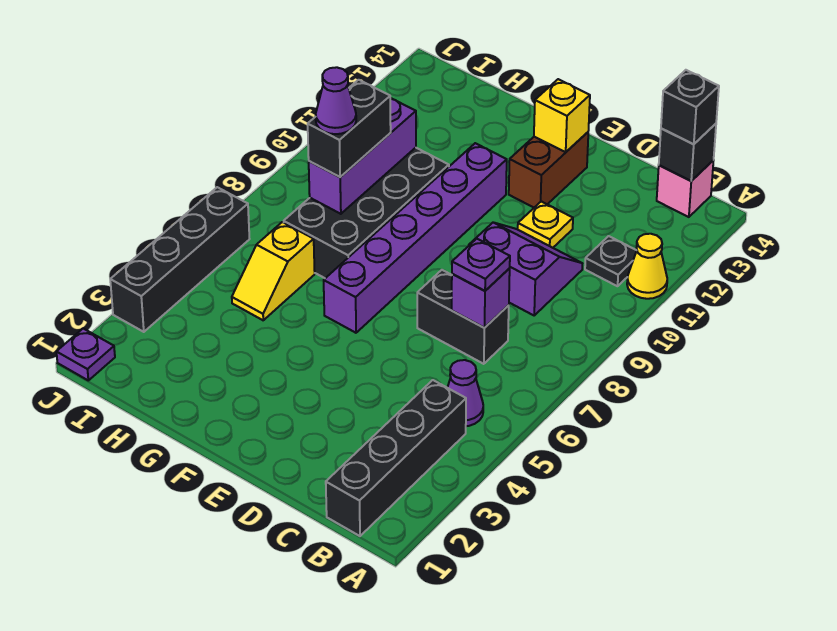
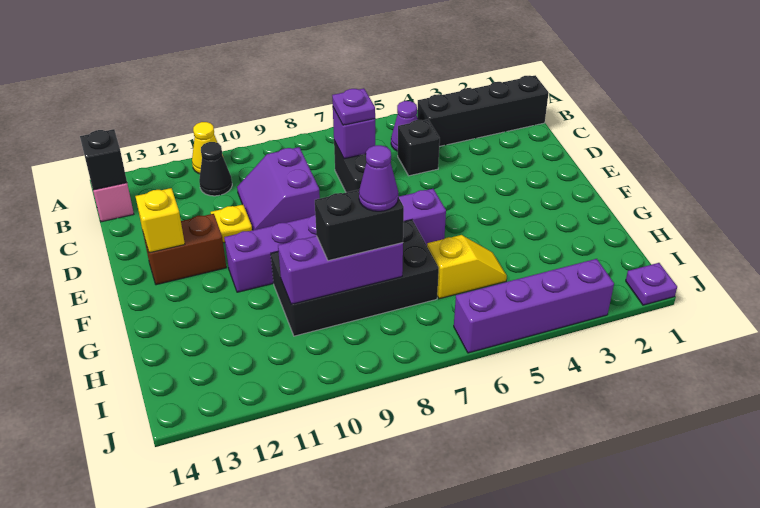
black 1x1 plate [585,236,637,286] -> black 1x1 cone [199,142,232,196]
black 1x1 brick [661,70,719,144] -> black 1x1 brick moved to [398,119,440,176]
black 1x4 brick [110,187,249,332] -> purple 1x4 brick [454,259,614,353]

